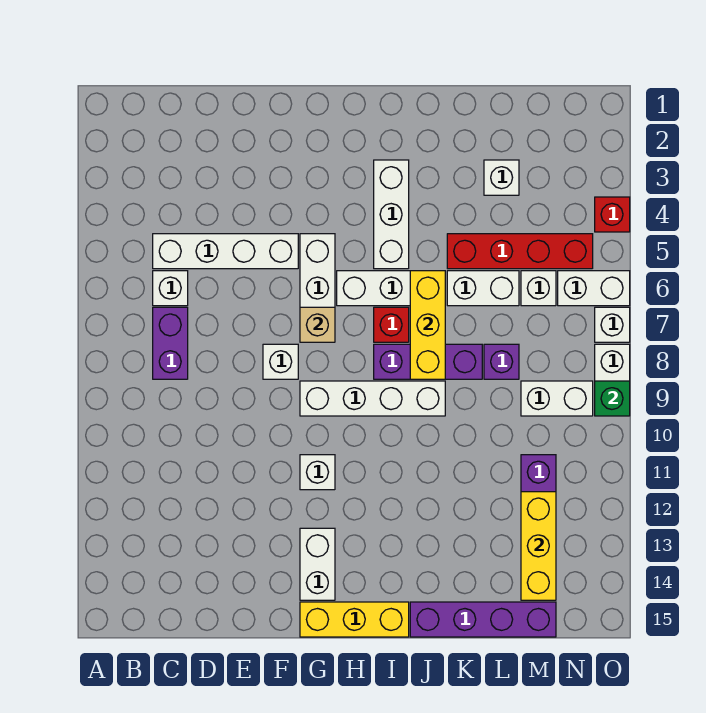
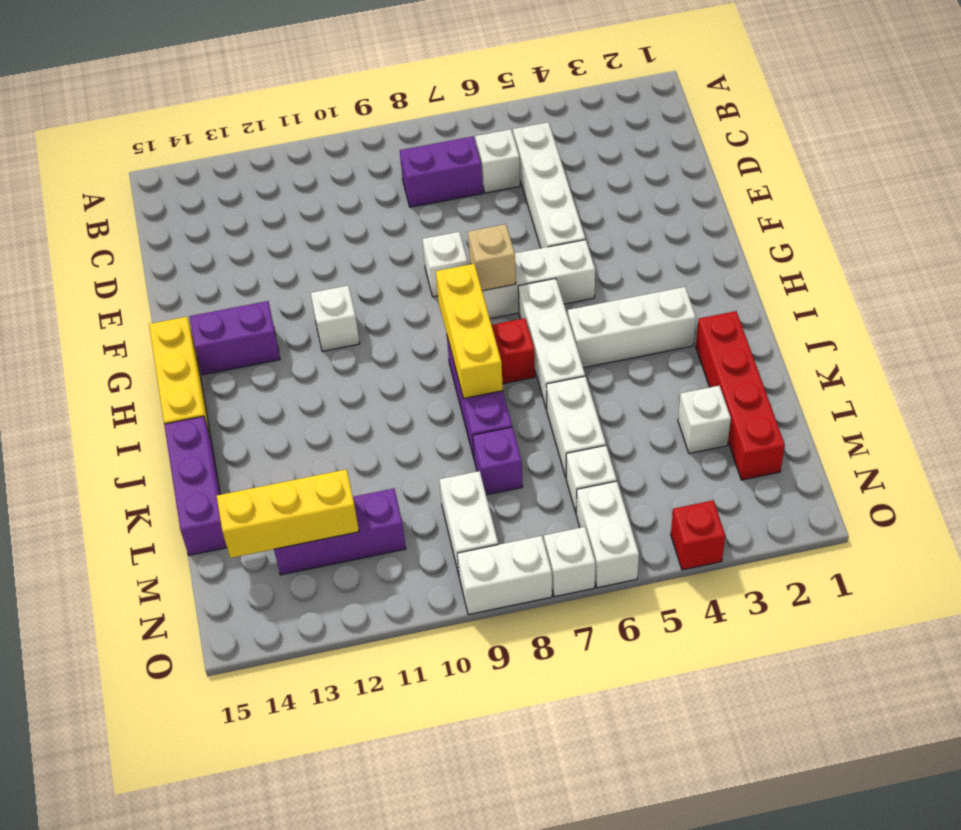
white 1x4 brick [300,381,445,416] -> none
white 1x2 brick [300,528,335,600] -> purple 1x2 brick [190,301,280,375]
yellow 1x3 brick [410,271,445,379] -> yellow 1x3 brick turned to [436,264,503,399]
purple 1x4 brick [410,602,556,637] -> purple 1x3 brick [164,416,227,555]
red 1x4 brick [447,234,593,269] -> red 1x4 brick moved to [696,311,785,480]
green 1x1 brick [595,381,630,416] -> none

